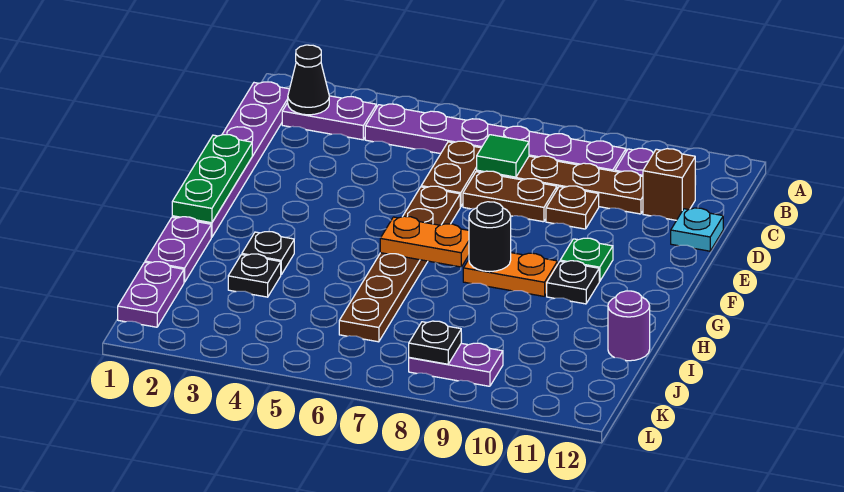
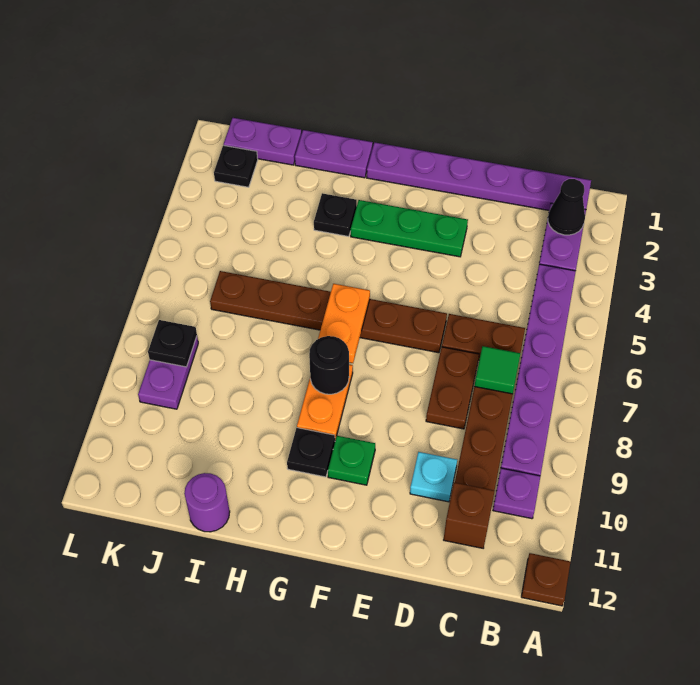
brown 1x1 plate [546,186,599,229] -> brown 1x1 plate moved to [521,553,571,606]
cyan 1x1 plate [671,208,723,251] -> cyan 1x1 plate moved to [410,452,457,502]
green 1x3 plate [172,135,252,223] -> green 1x3 plate moved to [351,200,468,257]
black 1x1 plate [228,254,281,297] -> black 1x1 plate moved to [214,145,258,187]

